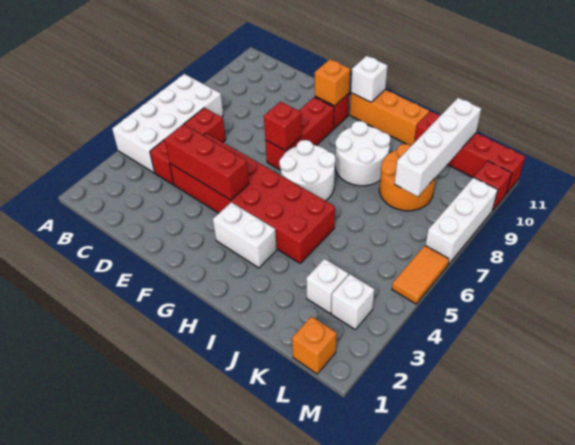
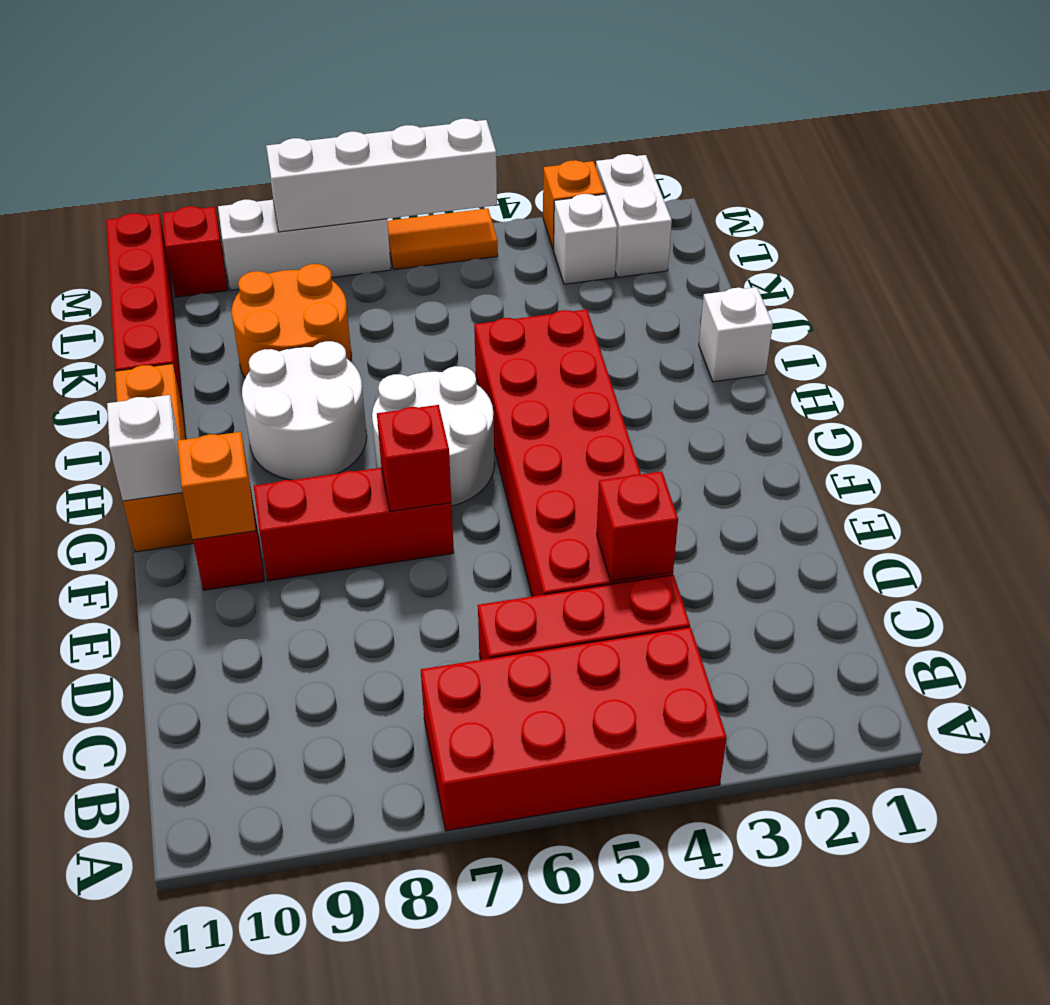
white 2x4 brick [112,74,223,173] -> red 2x4 brick [421,627,727,831]
red 1x3 brick [165,124,249,200] -> red 1x1 brick [597,471,678,581]
white 1x2 brick [213,202,277,268] -> white 1x2 brick moved to [596,154,672,277]
white 1x1 brick [306,259,348,313] -> white 1x1 brick moved to [699,287,773,382]
white 1x4 brick [395,98,481,197] -> white 1x4 brick moved to [266,119,497,232]
orange 1x1 brick [292,316,337,374] -> orange 1x1 brick moved to [543,160,605,250]

